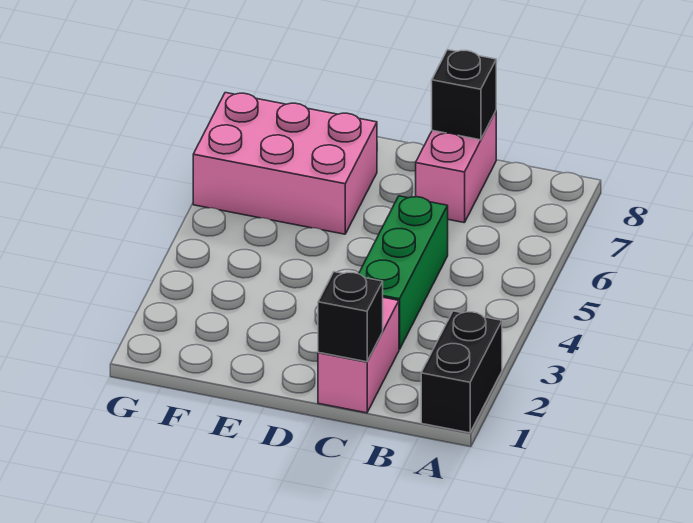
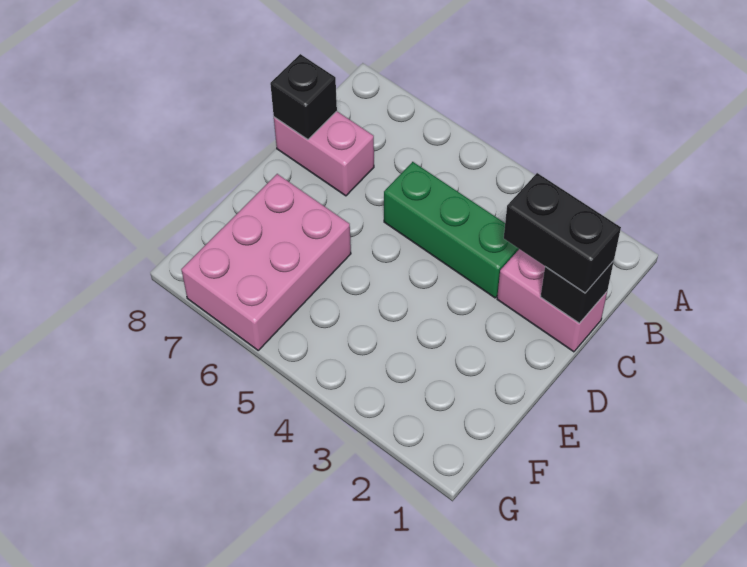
black 1x2 brick [421,311,502,433] -> black 1x2 brick moved to [504,173,621,293]

